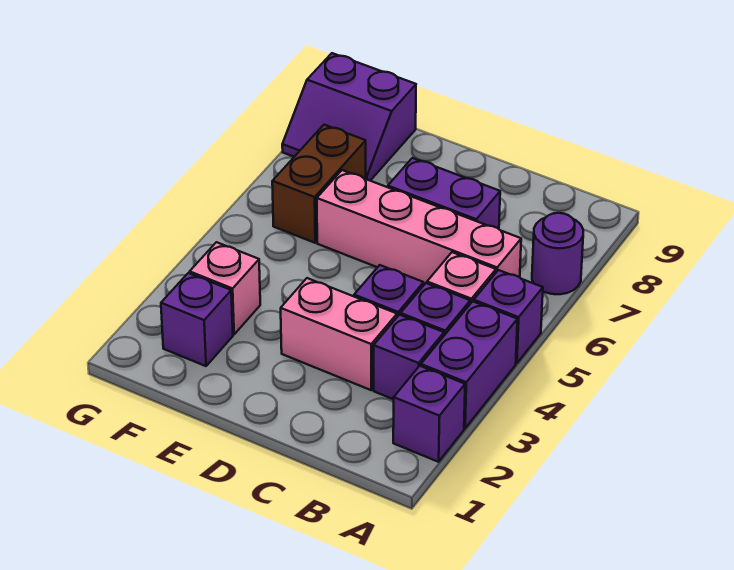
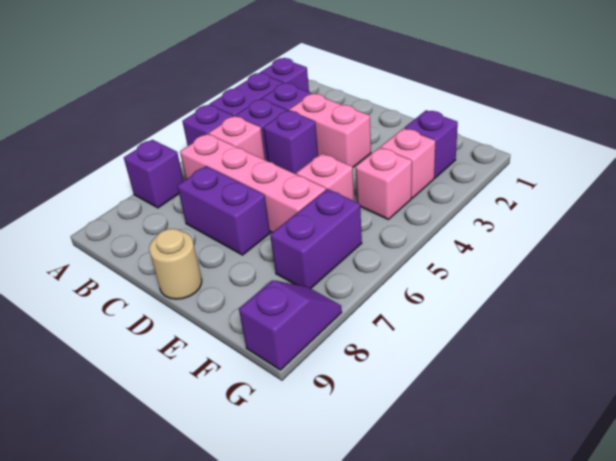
purple 1x1 round brick [532,213,583,294] -> purple 1x1 brick [124,140,184,208]
none -> tan 1x1 round brick [149,229,202,299]
none -> pink 1x1 brick [296,154,354,201]
none -> pink 1x1 brick [355,147,412,219]
brown 1x2 brick [272,125,366,243] -> purple 1x2 brick [270,189,362,289]
purple 2x2 slope [282,53,416,181] -> purple 1x2 slope [239,280,342,370]

